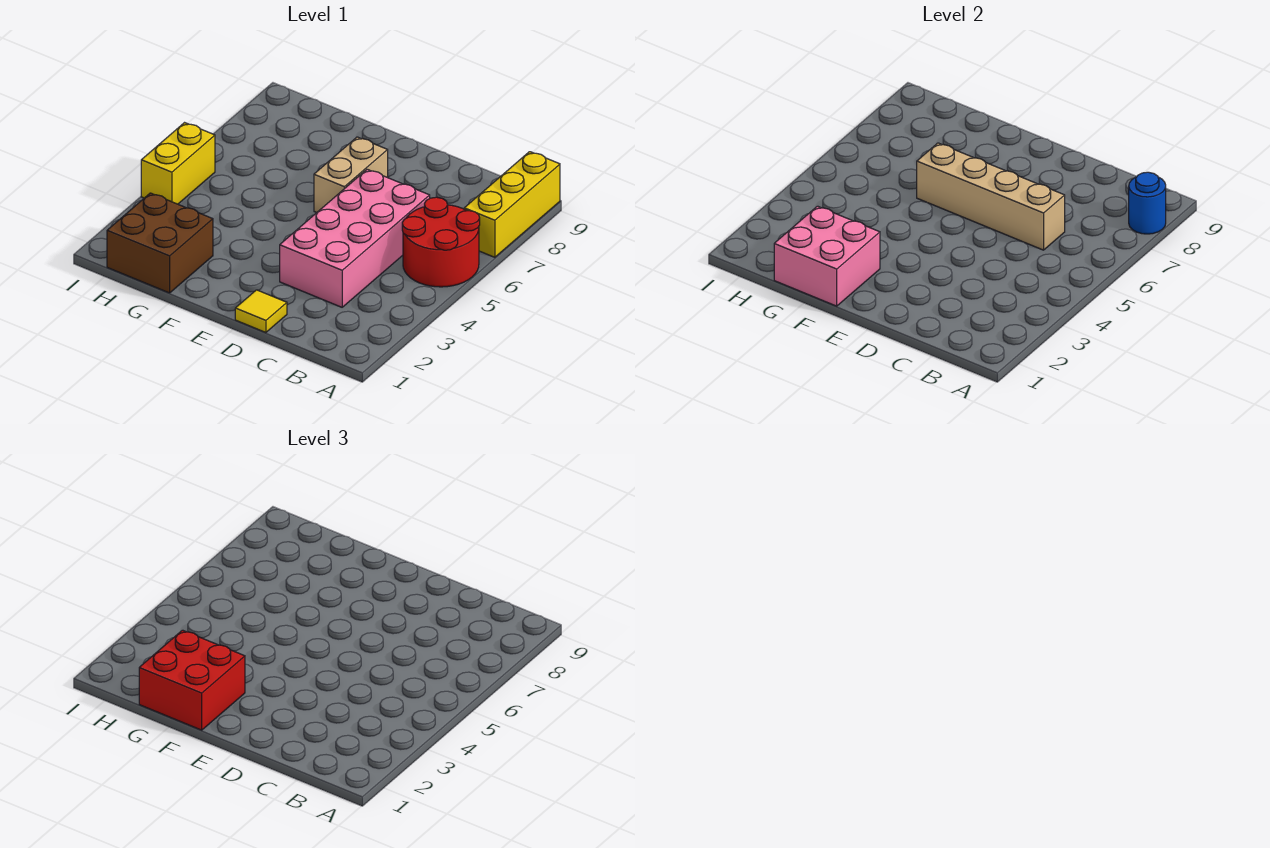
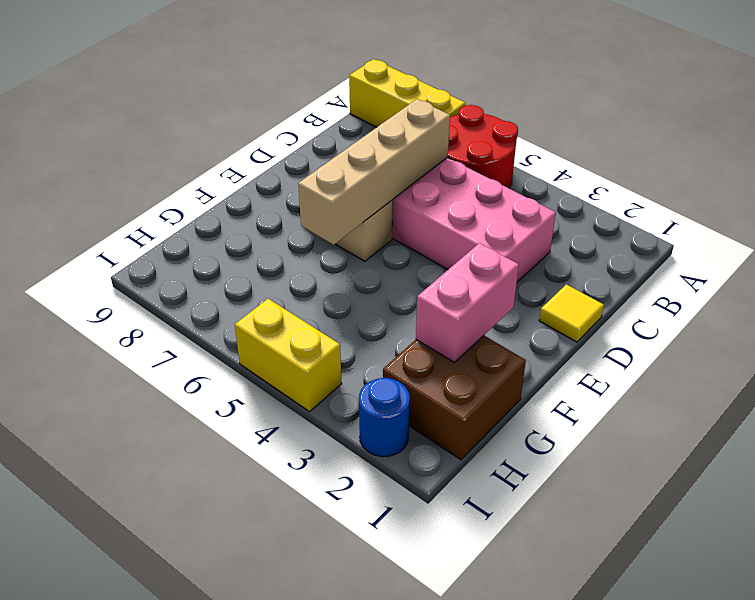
blue 1x1 round brick [1129,172,1166,234] -> blue 1x1 round brick moved to [359,378,410,457]
pink 2x2 brick [774,206,880,306] -> pink 1x2 brick [416,243,519,362]
red 2x2 brick [139,630,245,730] -> none

